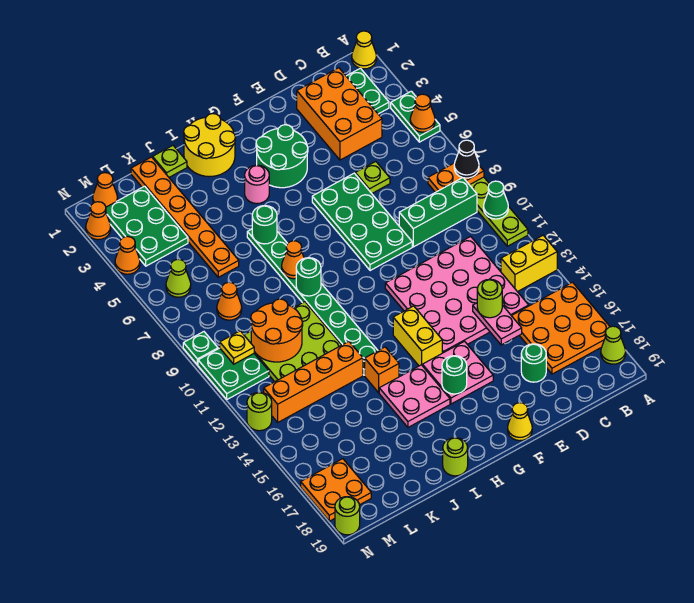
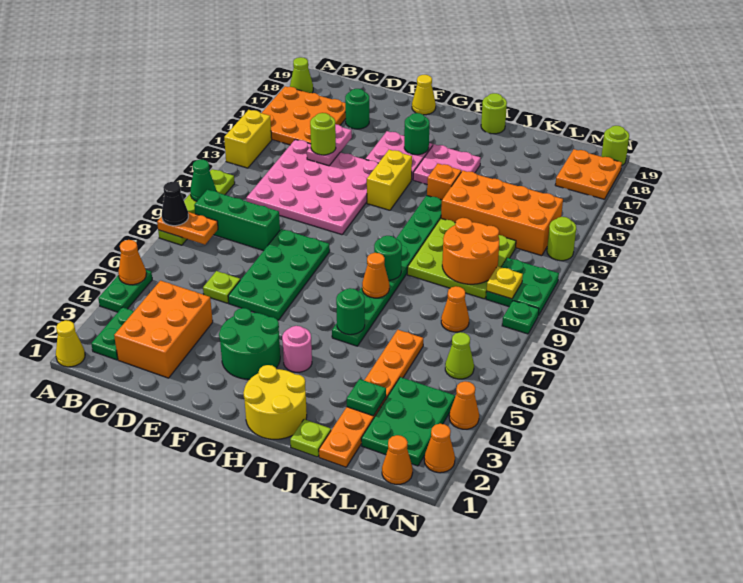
yellow 1x2 brick [501,235,557,292] -> yellow 1x2 brick turned to [224,110,272,168]
orange 1x4 brick [264,342,363,422] -> orange 2x4 brick [441,170,563,256]
none -> green 1x1 plate [347,379,386,416]

